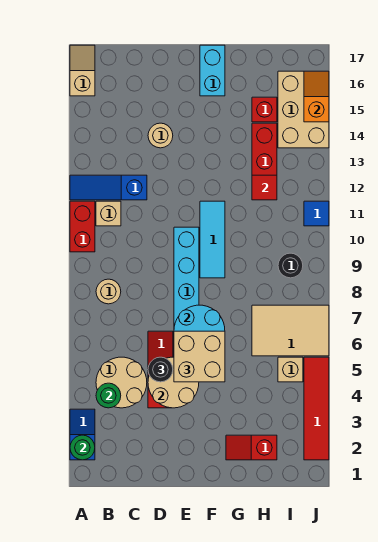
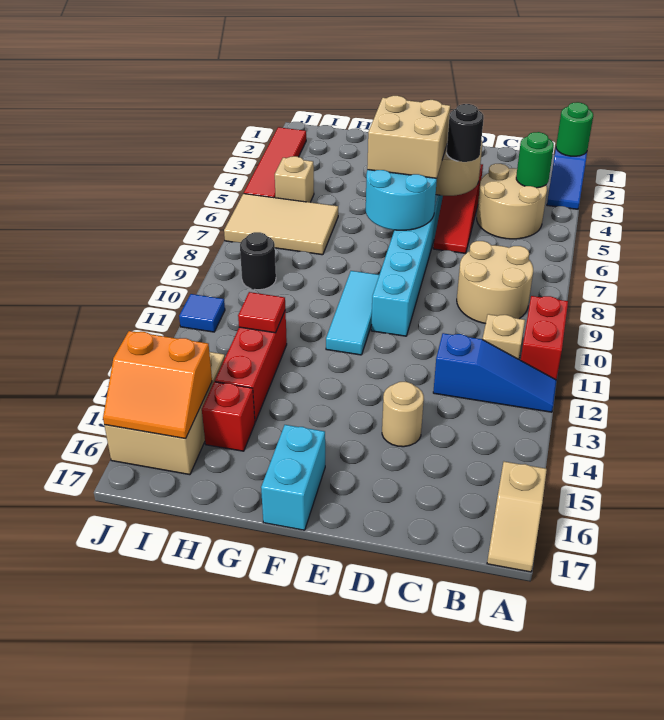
tan 1x1 round brick [96,279,121,304] -> tan 2x2 round brick [457,241,533,324]
red 1x2 slope [226,435,277,460] -> none
orange 1x2 slope [304,71,329,122] -> orange 2x2 slope [103,331,212,439]

